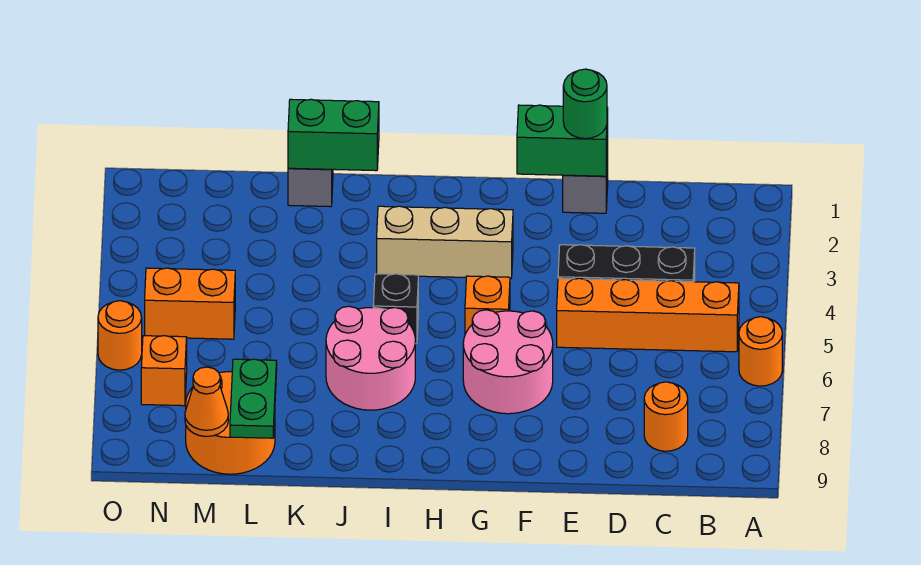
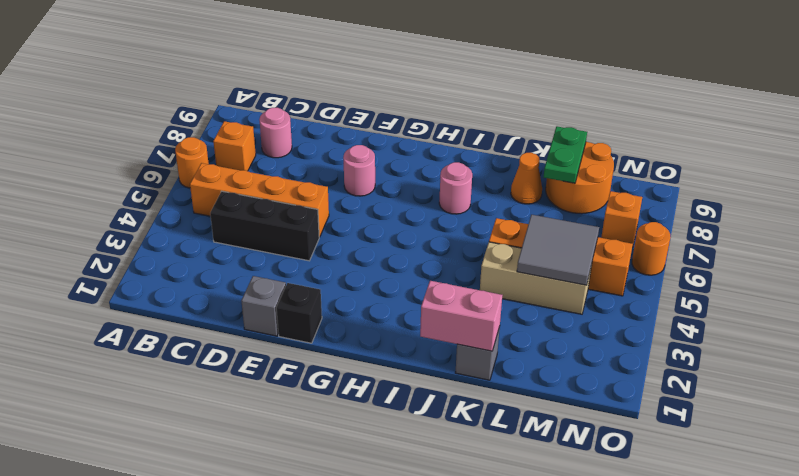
orange 1x1 round brick [644,382,688,451] -> pink 1x1 round brick [259,108,292,158]
green 1x2 brick [517,105,608,176] -> none
green 1x1 round brick [563,69,607,139] -> none
pink 2x2 round brick [463,310,553,414] -> pink 1x1 round brick [343,145,375,196]
tan 1x3 brick [377,206,513,279] -> tan 1x3 brick moved to [480,242,592,314]
orange 1x1 brick [465,276,510,334] -> orange 1x1 brick moved to [213,121,256,171]
black 1x1 brick [373,274,418,344] -> black 1x1 brick moved to [277,283,322,343]
pink 2x2 round brick [326,306,415,410] -> pink 1x1 round brick [439,162,472,214]
green 1x2 brick [288,99,379,171] -> pink 1x2 brick [420,281,502,351]
none -> grey 2x2 tile [517,215,599,285]
orange 1x2 brick [145,268,235,339] -> orange 1x4 brick [489,218,633,296]
orange 1x1 cone [185,367,228,436] -> orange 1x1 cone moved to [511,153,542,204]

